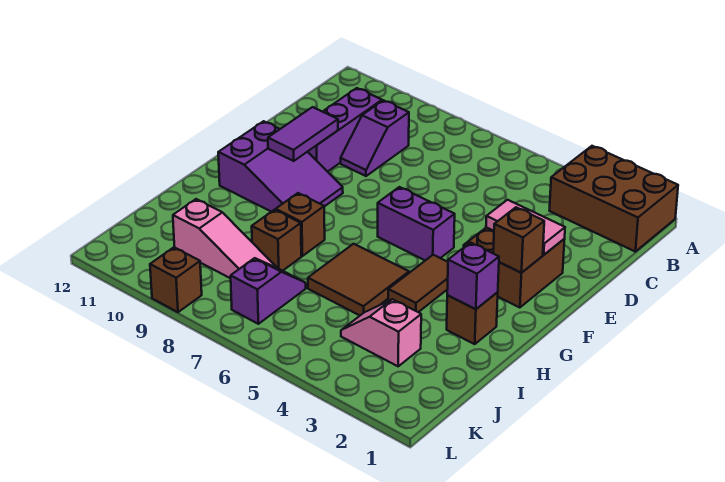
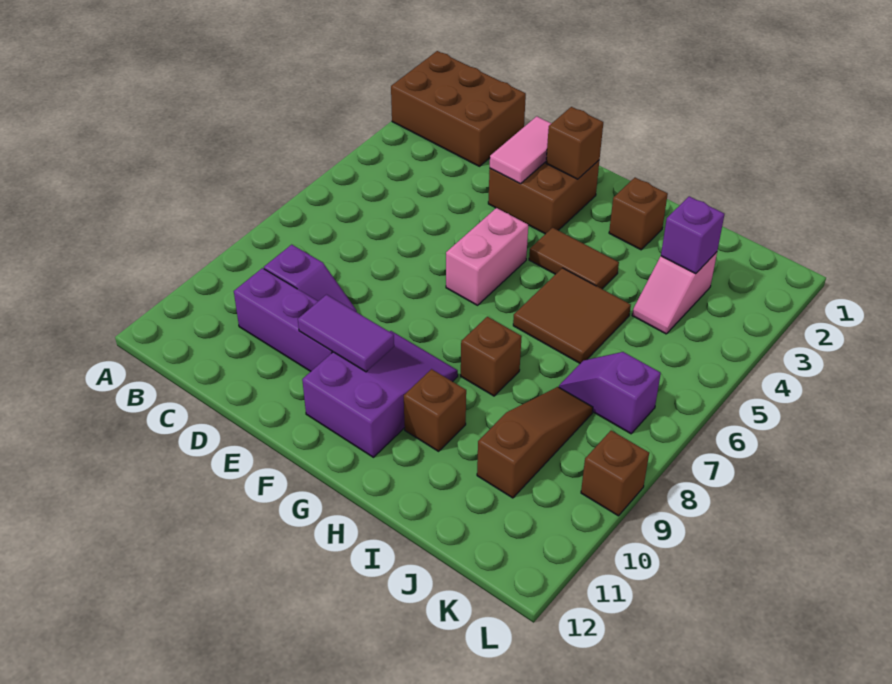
brown 2x3 brick [549,146,678,252] -> brown 2x3 brick turned to [391,51,526,166]
purple 1x2 brick [378,187,455,260] -> pink 1x2 brick [446,208,528,305]
purple 1x1 brick [447,243,499,309] -> purple 1x1 brick moved to [661,196,725,274]
brown 1x1 brick [252,210,301,271] -> brown 1x1 brick moved to [404,369,466,451]
pink 1x3 slope [173,199,277,278] -> brown 1x3 slope [477,387,593,498]

